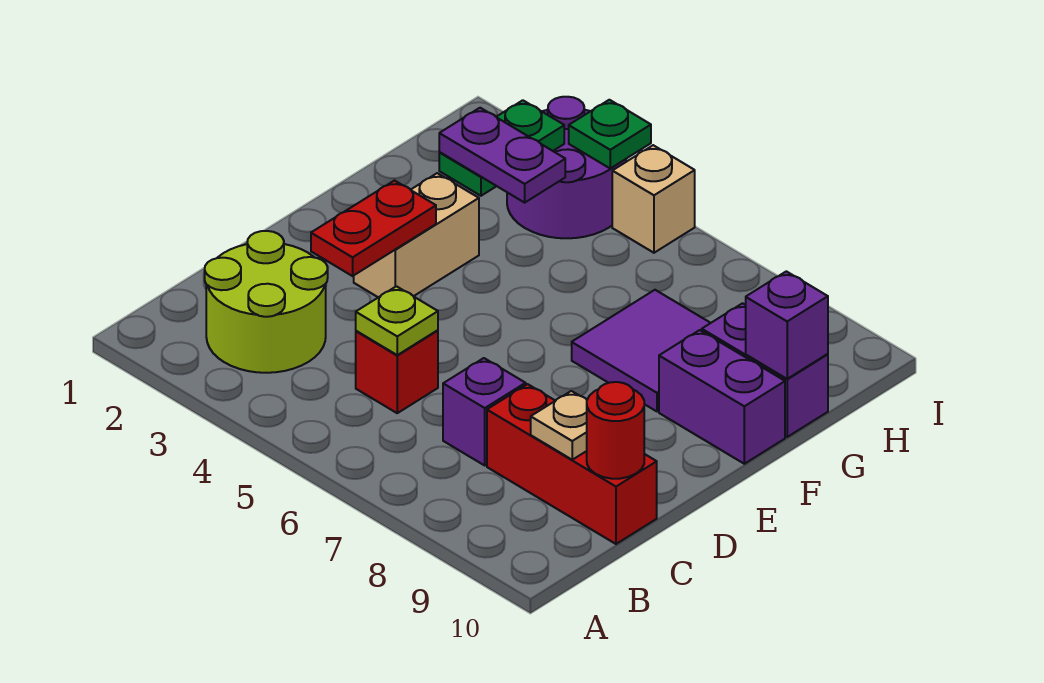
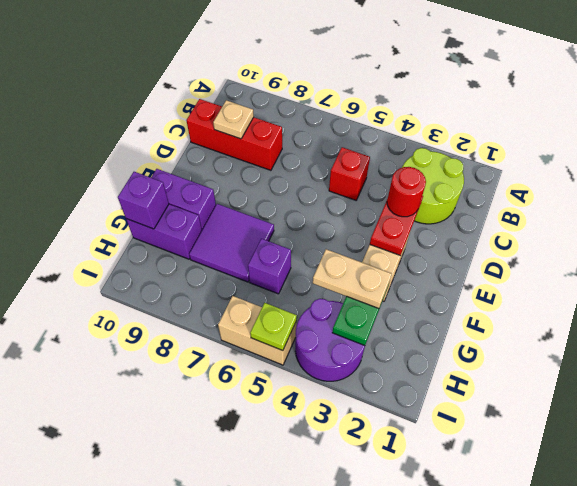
lime 1x1 plate [356,286,438,355] -> lime 1x1 plate moved to [250,303,297,351]
purple 1x1 brick [443,358,526,465] -> purple 1x1 brick moved to [248,239,291,294]
red 1x1 round brick [587,382,644,479] -> red 1x1 round brick moved to [387,167,426,217]
purple 1x2 plate [439,108,565,203] -> tan 1x2 plate [313,249,392,308]
green 1x1 plate [569,100,651,169] -> none
tan 1x1 brick [612,145,695,253] -> tan 1x2 brick [218,296,296,365]

